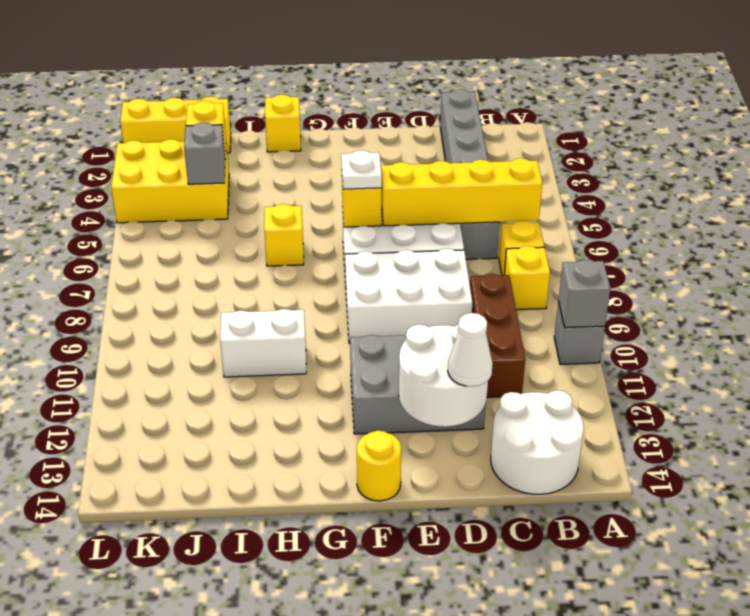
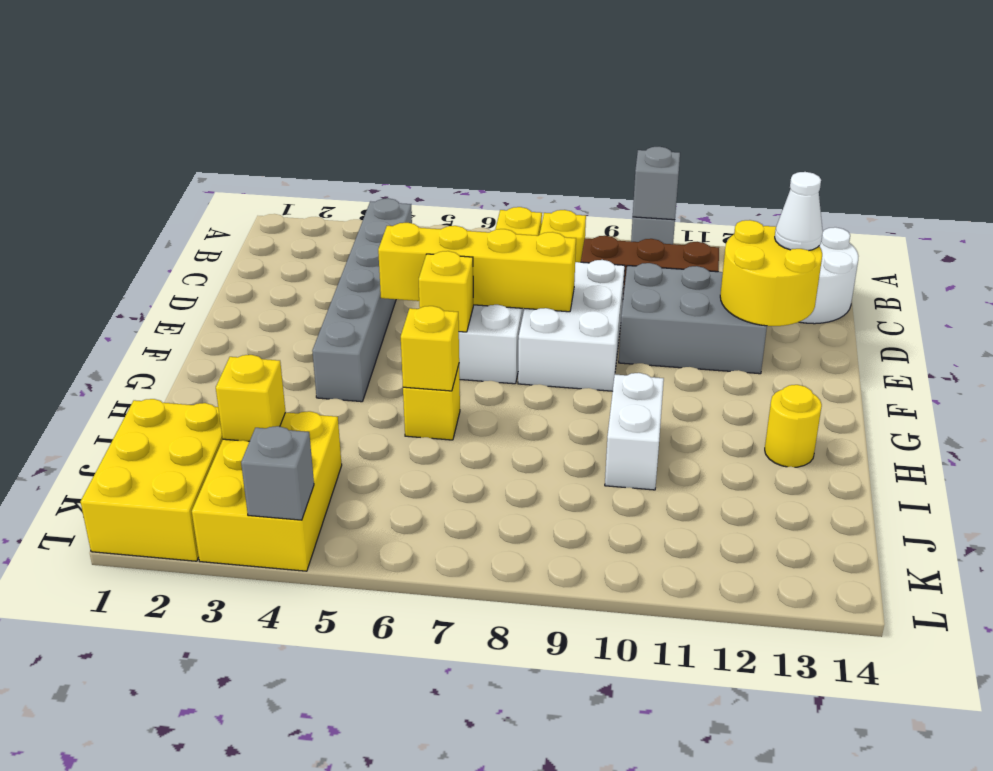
yellow 1x4 brick [381,158,542,226] -> yellow 1x4 brick turned to [378,223,576,312]
grey 1x6 brick [440,89,500,259] -> grey 1x6 brick turned to [312,198,412,402]
grey 2x3 brick [350,335,486,434] -> grey 2x3 brick turned to [619,263,767,374]
white 2x2 round brick [399,324,488,427] -> yellow 2x2 round brick [720,220,822,326]
white 1x1 plate [341,150,382,189] -> none
yellow 1x1 round brick [357,431,401,501] -> yellow 1x1 round brick moved to [765,385,822,467]
yellow 1x1 brick [265,95,301,152] -> yellow 1x1 brick moved to [401,306,459,391]
yellow 1x3 brick [120,97,231,153] -> yellow 2x3 brick [80,399,223,561]
grey 1x1 brick [184,122,225,184] -> grey 1x1 brick moved to [241,426,314,520]

